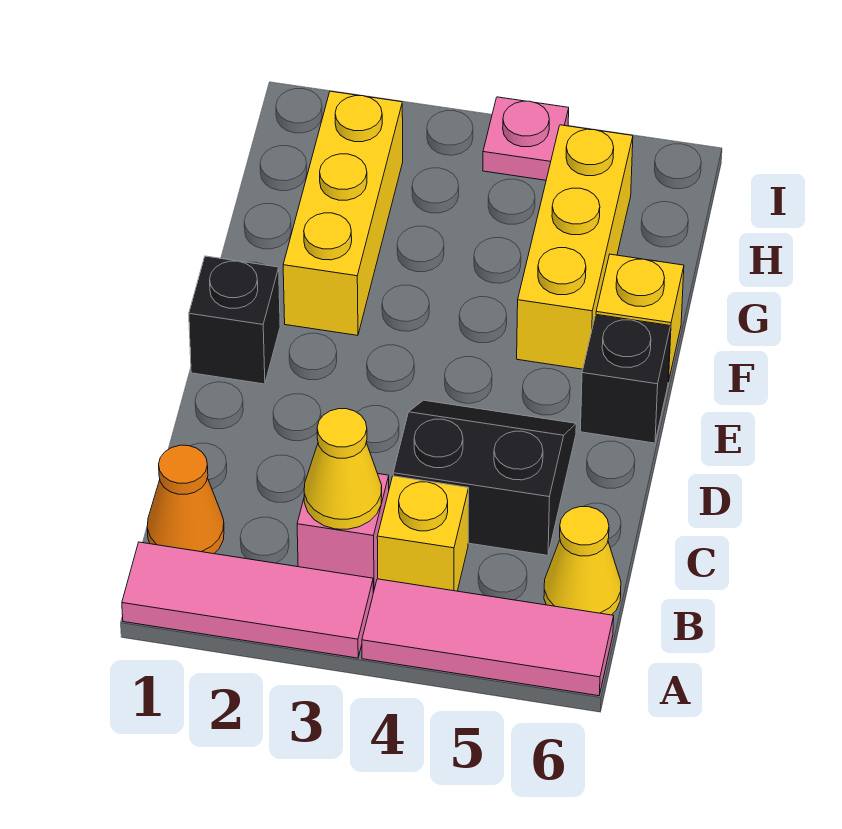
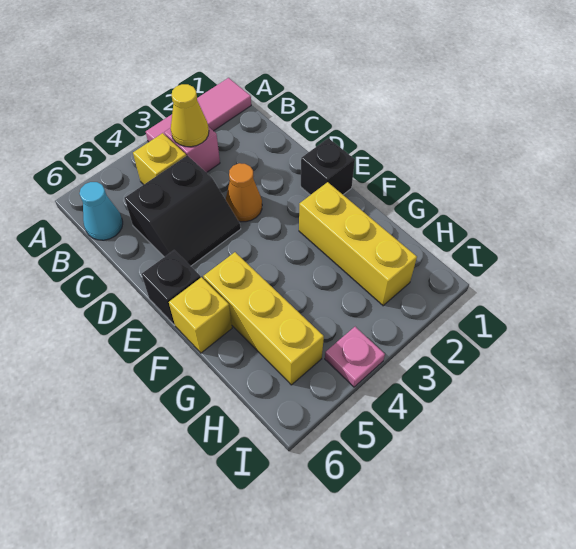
pink 1x3 tile [362,579,614,696] -> none
orange 1x1 cone [147,445,224,554] -> orange 1x1 cone moved to [226,163,262,222]
yellow 1x1 cone [544,507,621,615] -> cyan 1x1 cone [79,182,123,240]

